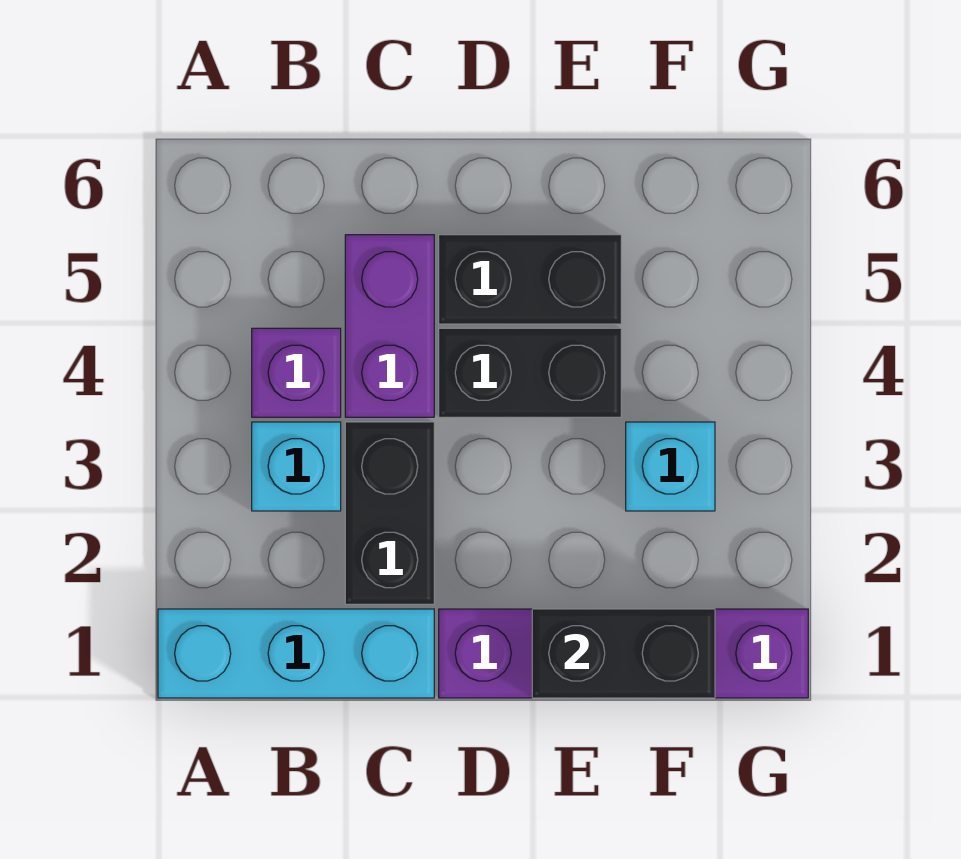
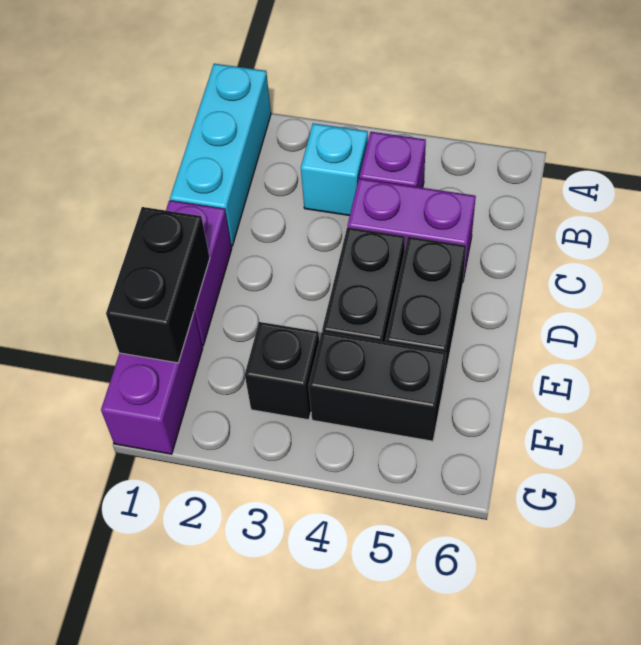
black 1x2 brick [345,422,434,604] -> black 1x2 brick moved to [309,332,446,441]
cyan 1x1 brick [626,422,715,511] -> black 1x1 brick [245,322,319,420]

